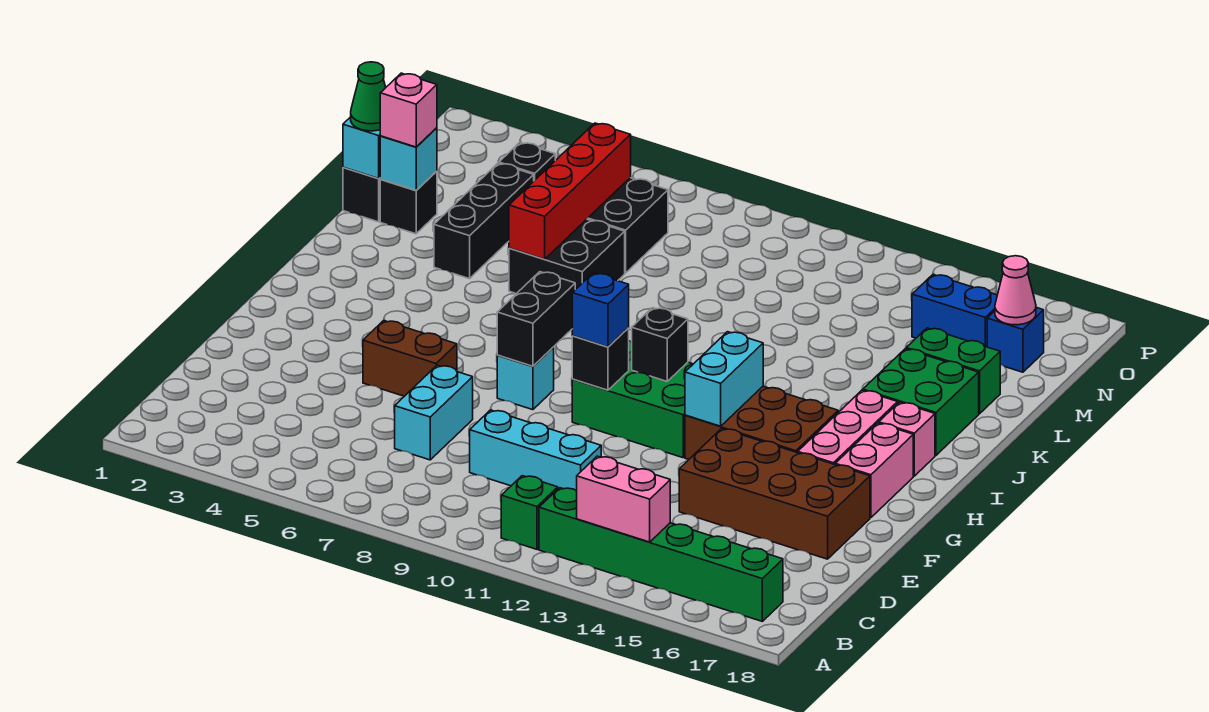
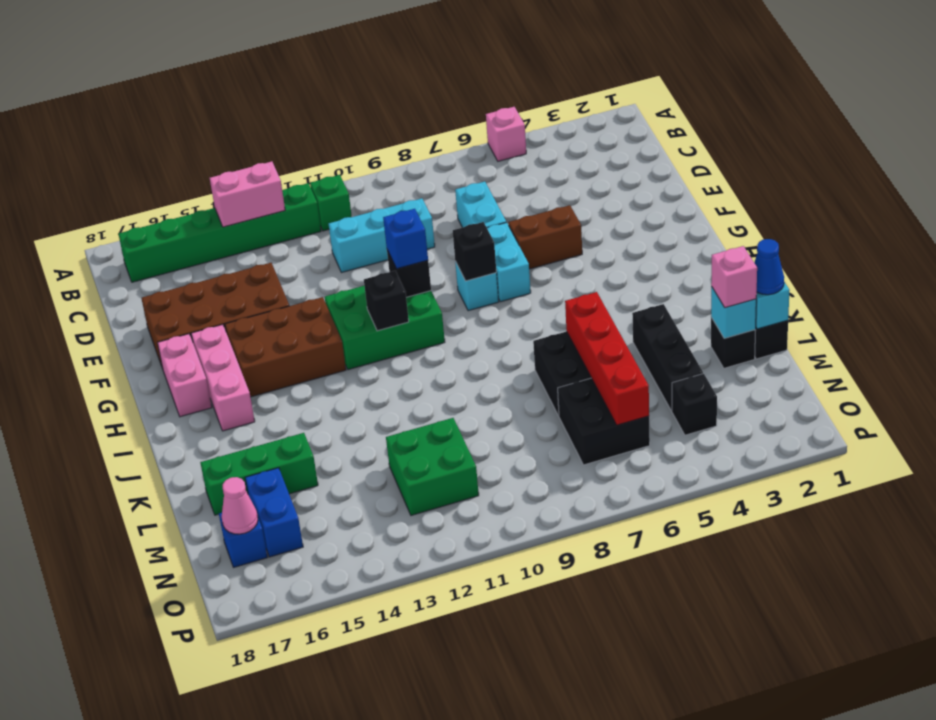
black 1x2 brick [497,272,575,366] -> black 1x1 brick [453,222,496,281]
cyan 1x2 brick [685,332,763,426] -> cyan 1x2 brick moved to [487,222,531,302]
pink 1x1 brick [879,402,935,476] -> pink 1x1 brick moved to [486,107,526,161]
green 2x2 brick [863,349,979,455] -> green 2x2 brick moved to [386,418,479,515]
green 1x1 cone [351,62,386,131] -> blue 1x1 cone [754,239,784,295]
green 1x2 brick [906,328,1000,414] -> green 1x3 brick [200,433,318,515]
blue 1x2 brick [912,275,997,347] -> blue 1x2 brick turned to [245,468,303,557]

